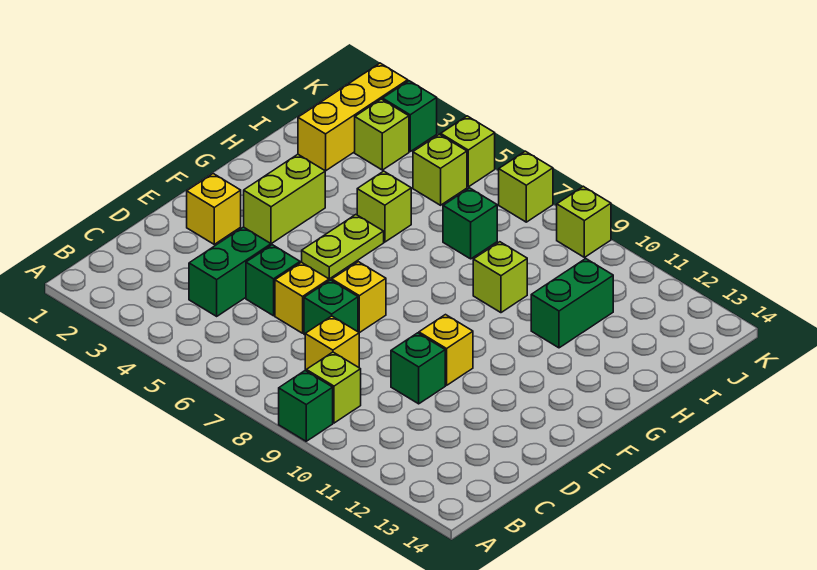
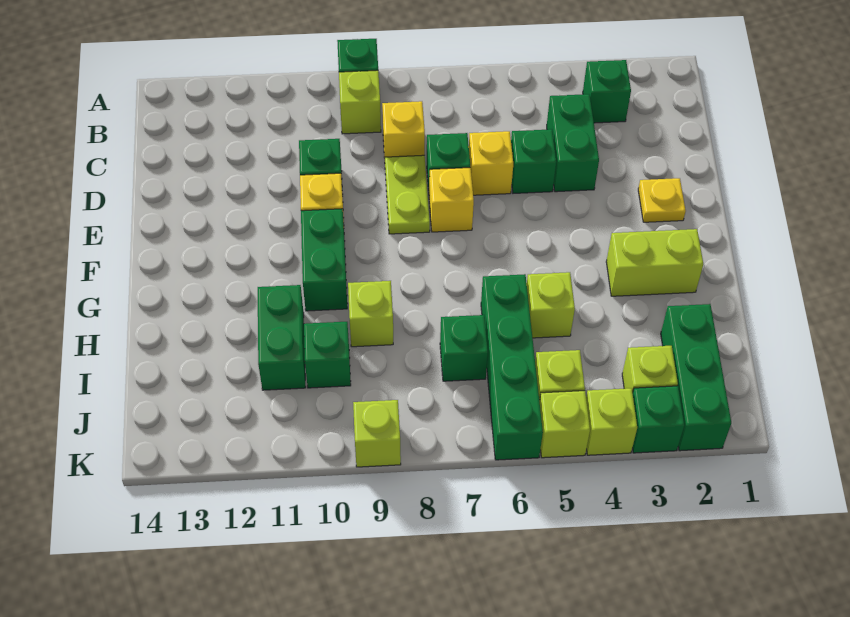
none -> green 1x1 brick [583,60,631,123]
yellow 1x1 brick [187,174,241,244] -> yellow 1x1 plate [638,178,686,222]
lime 1x2 brick [244,154,325,244] -> lime 1x2 brick turned to [606,229,703,296]
lime 1x2 plate [302,215,384,279] -> lime 1x2 plate moved to [385,155,430,234]
none -> green 1x2 brick [301,209,347,311]
none -> green 1x4 brick [481,274,543,460]
yellow 1x3 brick [298,63,408,171] -> green 1x3 brick [661,304,731,451]
none -> green 1x1 brick [304,322,351,388]
lime 1x1 brick [499,151,553,222] -> lime 1x1 brick moved to [586,388,637,455]

